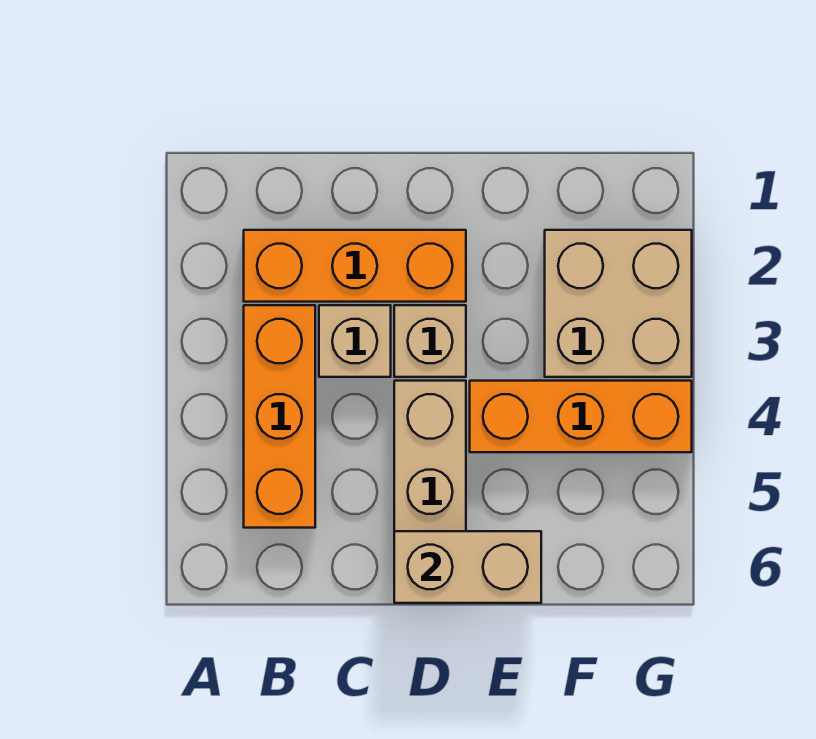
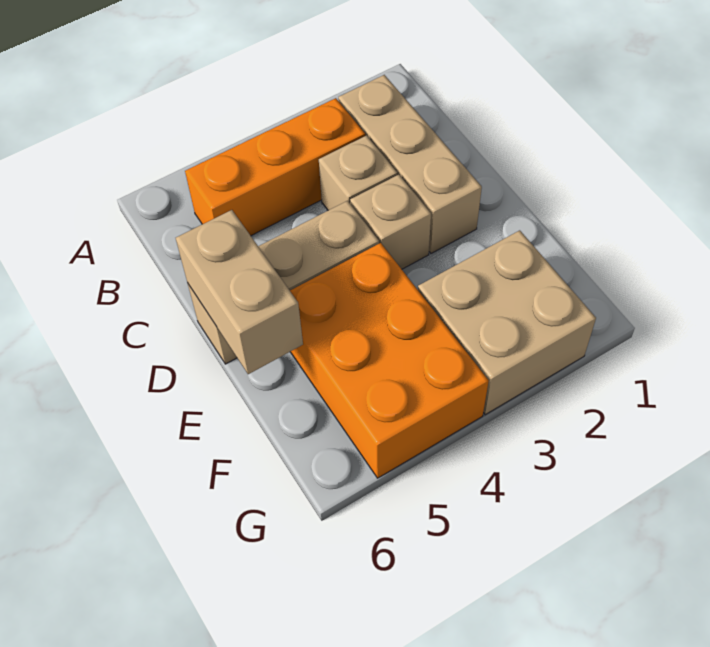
orange 1x3 brick [244,230,466,302] -> tan 1x3 brick [338,75,482,254]
orange 1x3 brick [470,381,692,452] -> orange 2x3 brick [290,243,489,478]

